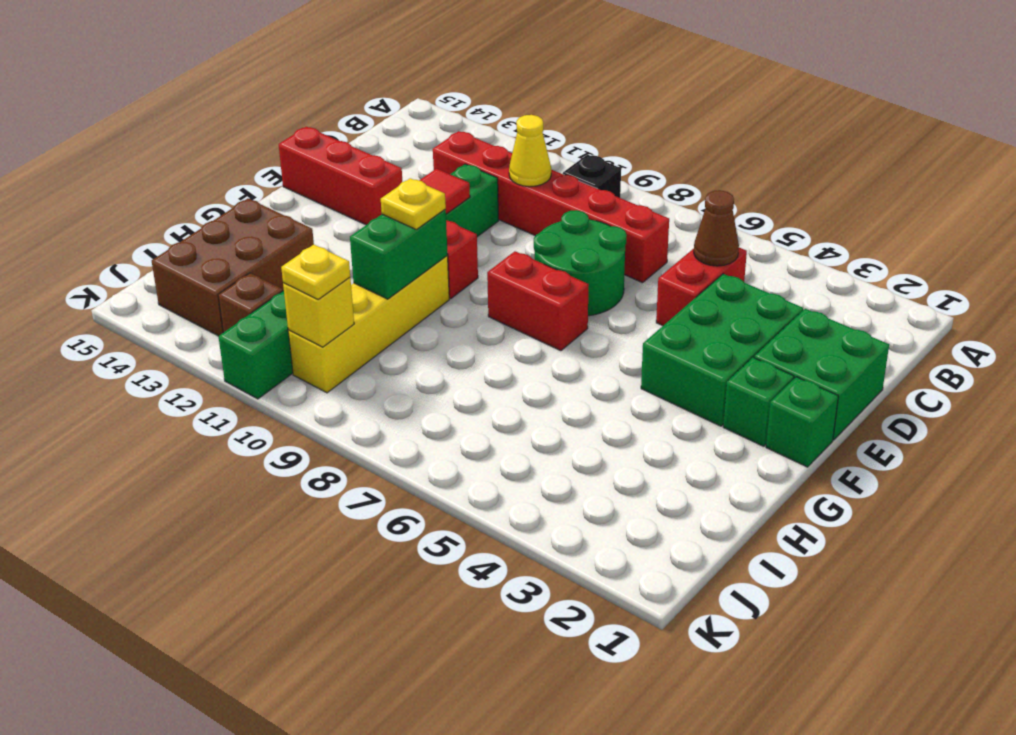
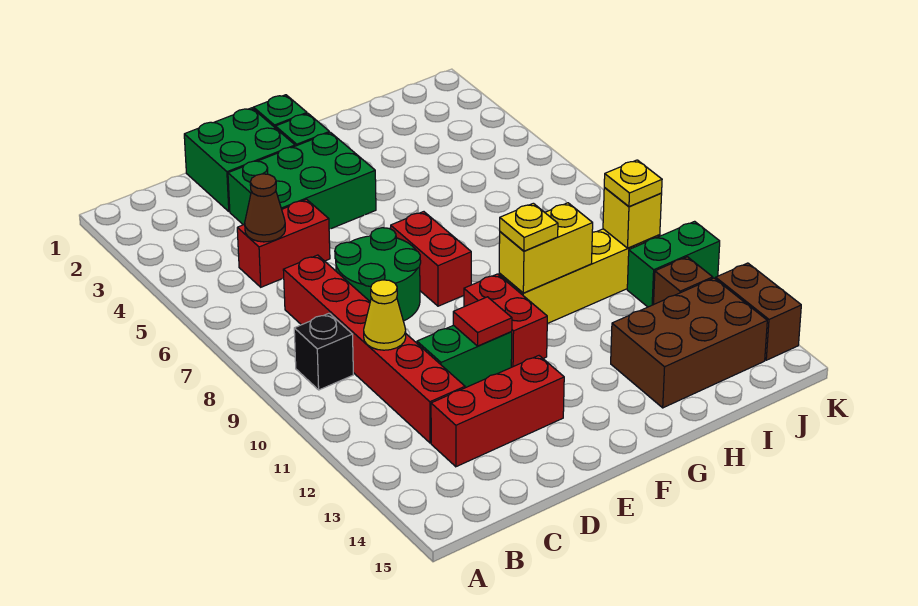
red 1x3 brick [279,127,402,225] -> red 1x3 brick turned to [431,356,564,467]
green 1x2 brick [350,210,448,299] -> yellow 1x2 brick [499,203,593,293]
none -> brown 1x2 brick [716,263,801,360]

